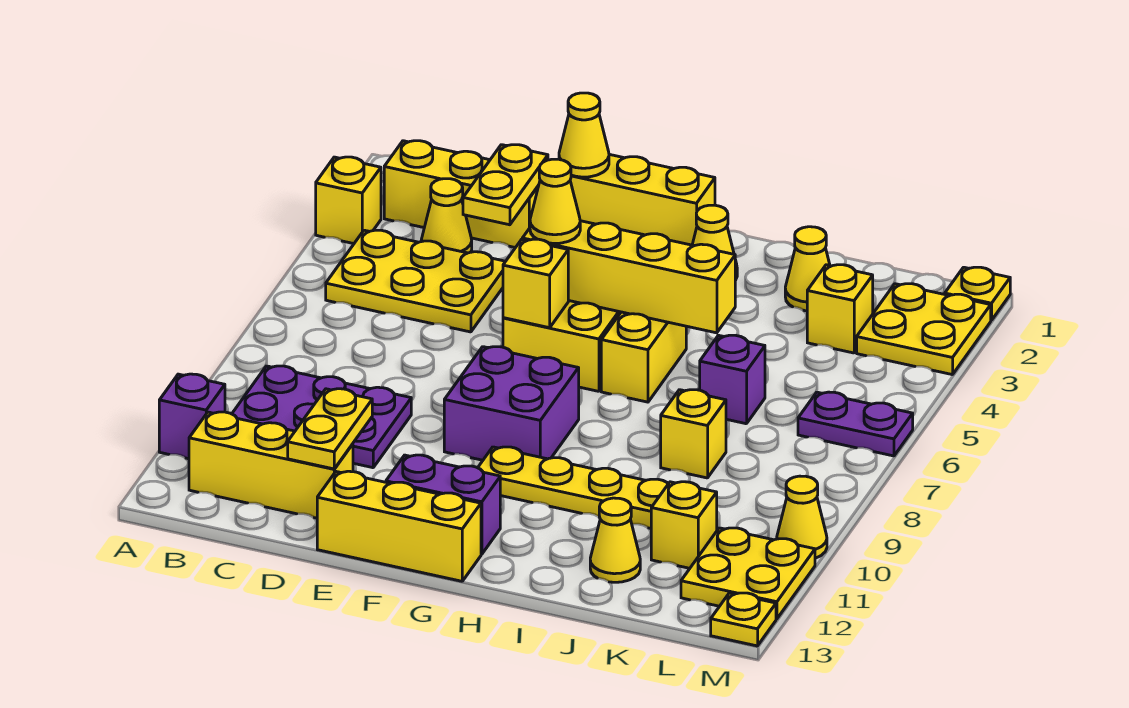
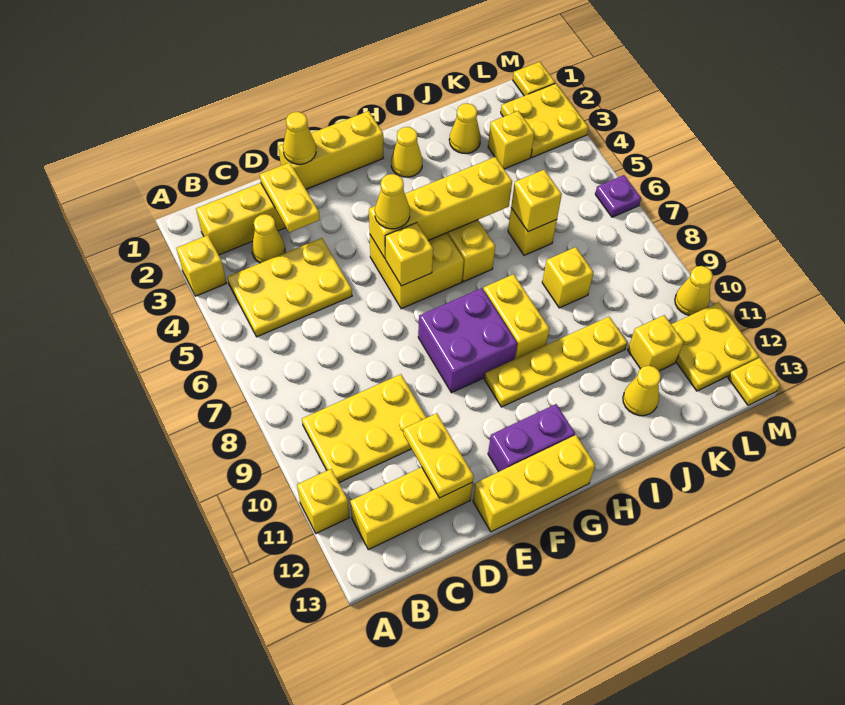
purple 1x1 brick [159,374,225,459] -> yellow 1x1 brick [297,469,349,533]
purple 2x3 plate [232,366,411,468] -> yellow 2x3 plate [302,374,426,483]
none -> yellow 1x2 brick [483,274,550,359]
purple 1x1 brick [700,335,765,424] -> yellow 1x1 brick [508,208,557,255]
none -> yellow 1x1 brick [511,170,562,232]
purple 1x2 plate [798,392,913,456] -> purple 1x1 plate [595,175,641,217]

